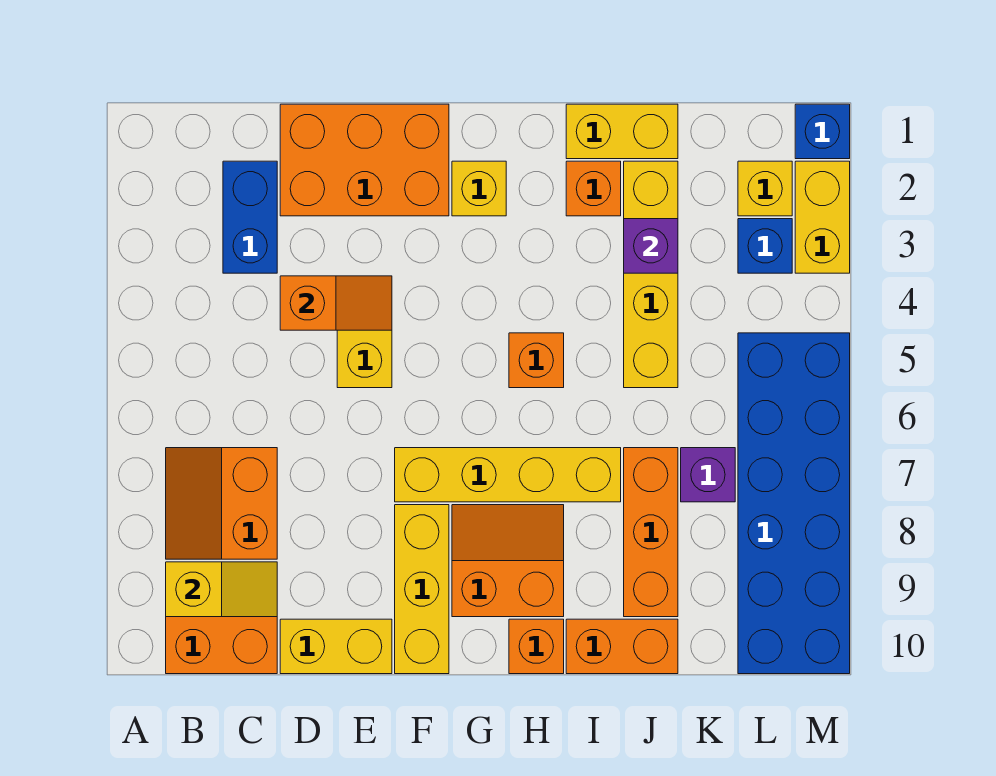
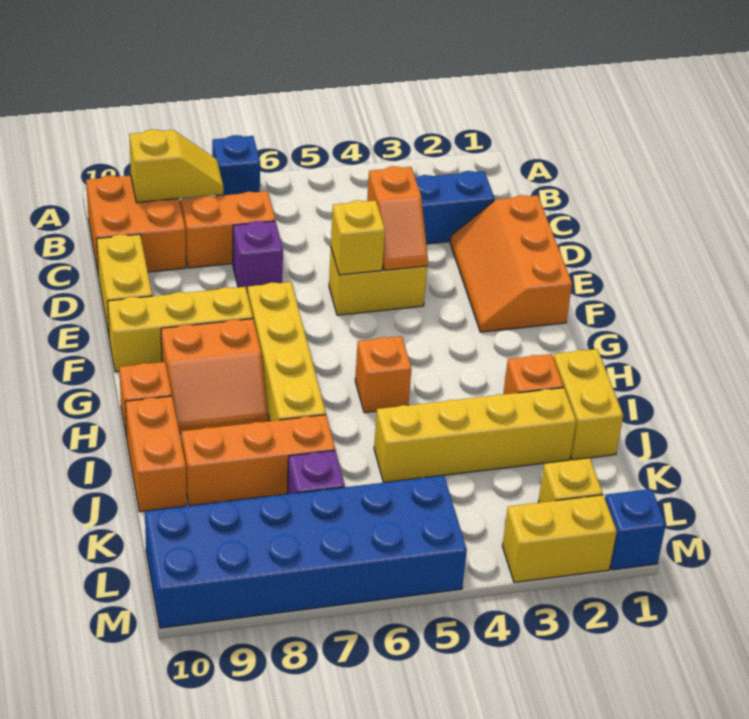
yellow 1x2 slope [166,562,277,617] -> yellow 1x2 slope turned to [129,129,224,202]
orange 2x3 brick [280,104,449,216] -> orange 2x3 slope [450,195,572,332]
yellow 1x1 brick [452,161,506,216] -> yellow 1x1 brick moved to [331,200,385,275]
orange 2x2 slope [452,505,564,617] -> orange 2x2 slope turned to [161,319,268,434]
purple 1x1 brick [624,219,678,273] -> purple 1x1 brick moved to [233,221,283,293]
blue 1x1 brick [738,219,792,273] -> blue 1x1 brick moved to [212,135,260,196]

